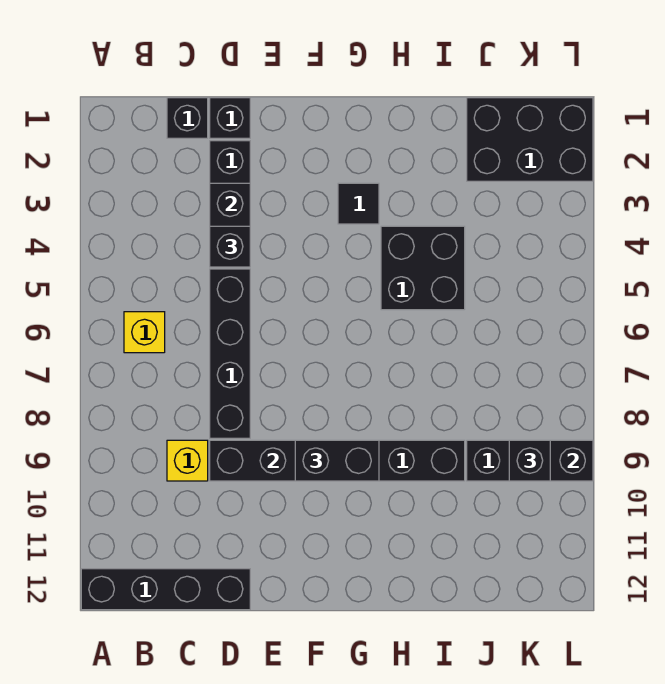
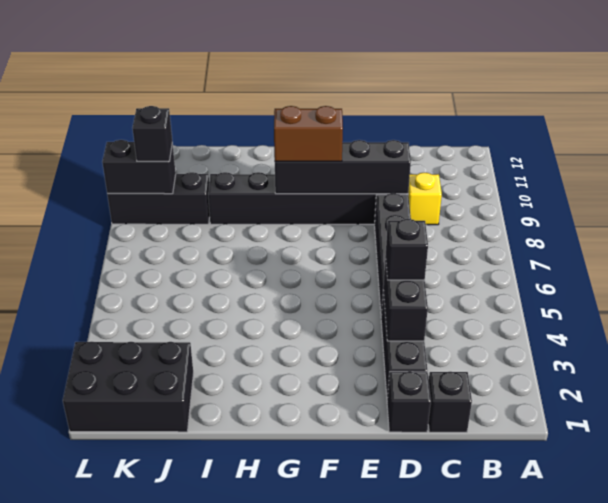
black 1x4 brick [81,569,250,610] -> none
yellow 1x1 brick [124,312,165,353] -> none
black 1x2 brick [295,440,379,481] -> brown 1x2 brick [274,106,343,161]
black 1x1 tile [338,183,379,224] -> none
black 2x2 brick [381,226,465,310] -> none

